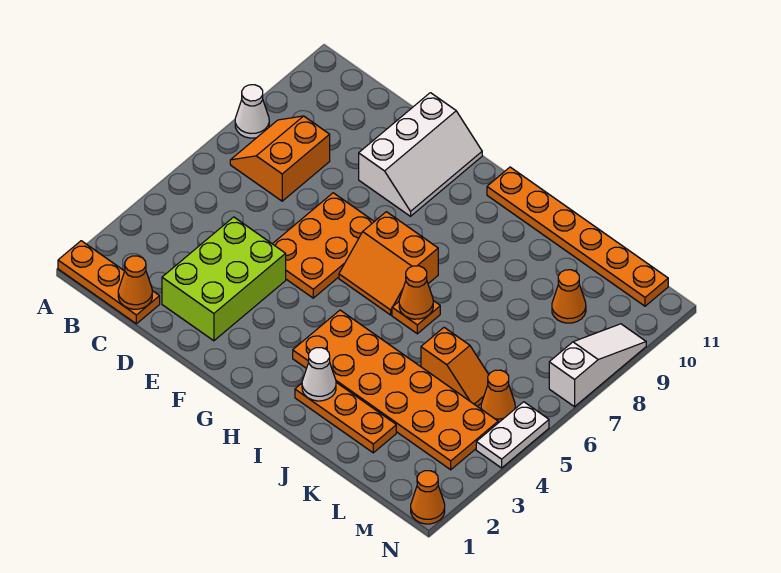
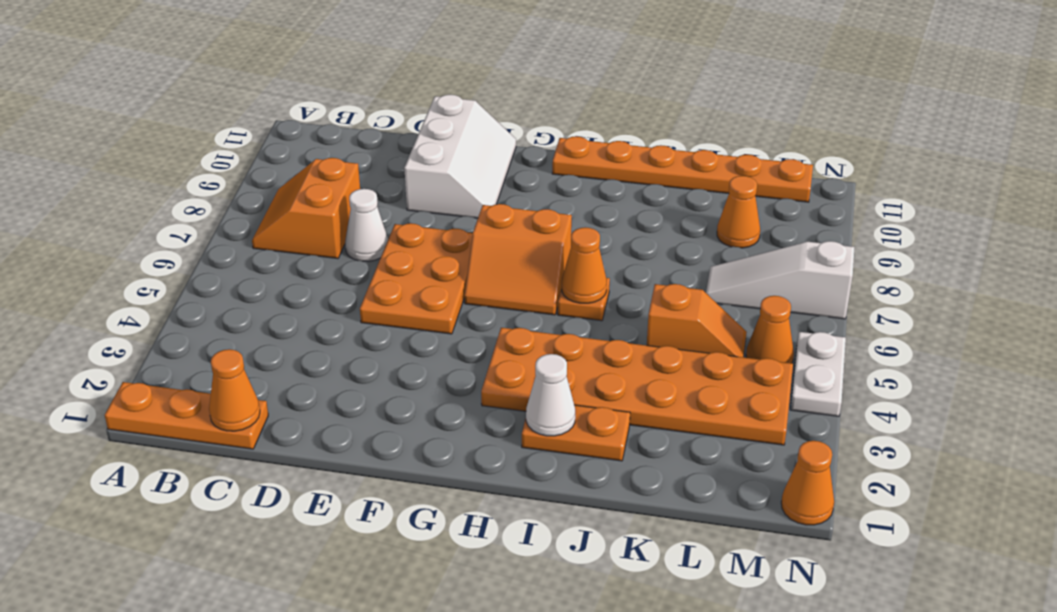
white 1x1 cone [235,85,269,138] -> white 1x1 cone moved to [345,189,388,261]
lime 2x3 brick [162,217,286,341] -> none
orange 1x3 plate [295,383,396,453] -> orange 1x2 plate [522,405,630,461]
white 1x3 slope [549,324,646,407] -> white 1x3 slope turned to [706,241,854,319]

